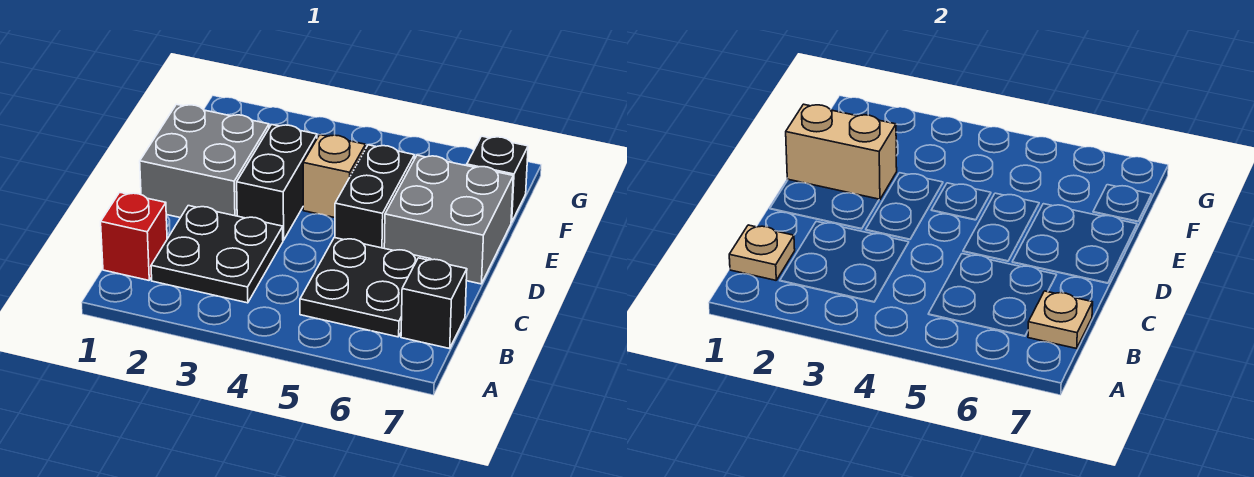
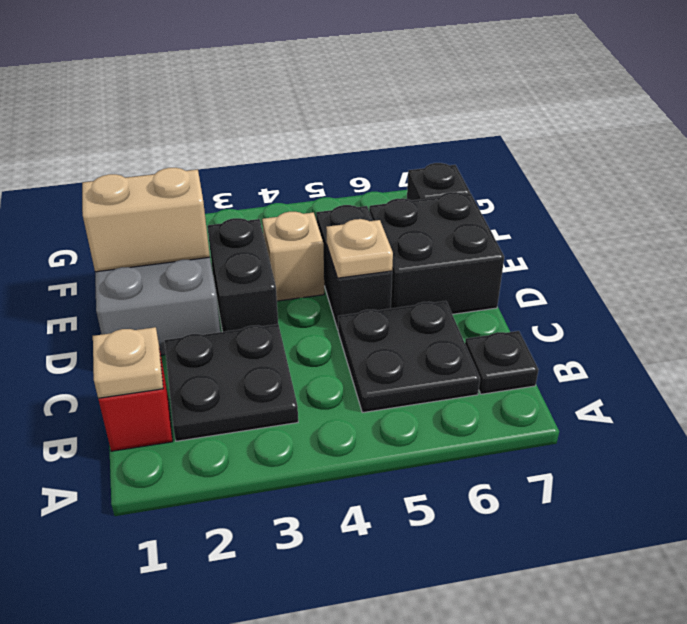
black 1x1 brick [401,258,467,349] -> black 1x1 plate [465,331,538,394]
tan 1x1 plate [1028,291,1093,349] -> tan 1x1 plate moved to [326,219,393,278]
grey 2x2 brick [384,155,513,284] -> black 2x2 brick [369,192,504,314]

